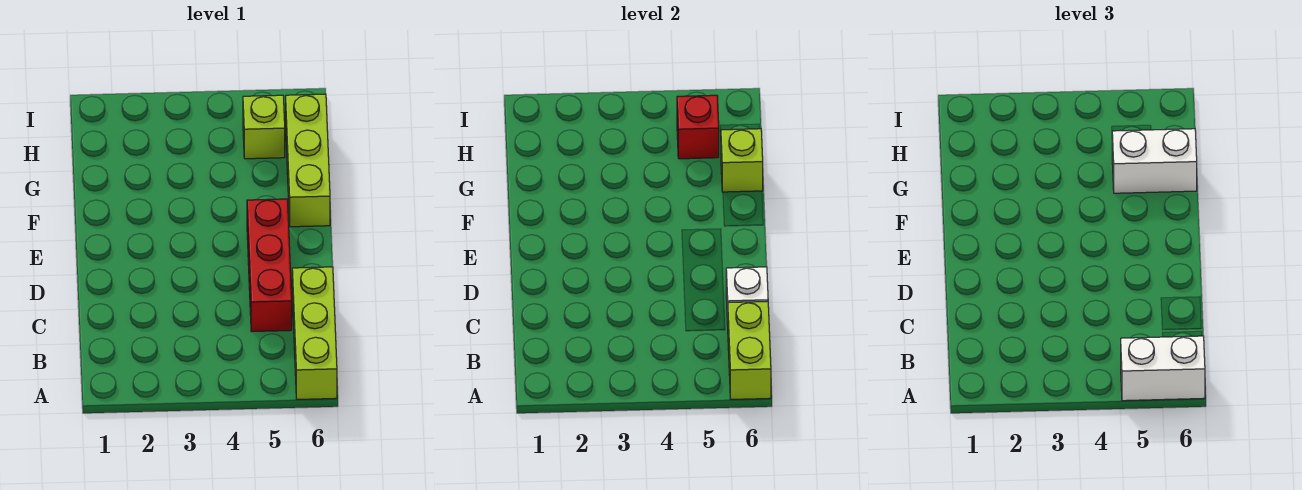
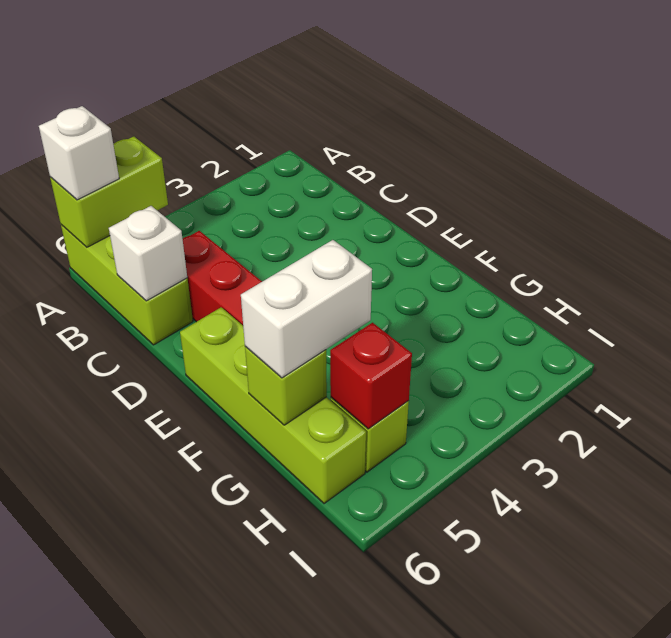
white 1x2 brick [1121,336,1205,401] -> white 1x1 brick [39,106,119,200]
lime 1x2 brick [728,301,771,399] -> lime 1x2 brick turned to [50,137,168,247]
lime 1x3 brick [286,94,330,227] -> lime 1x4 brick [180,307,366,504]

